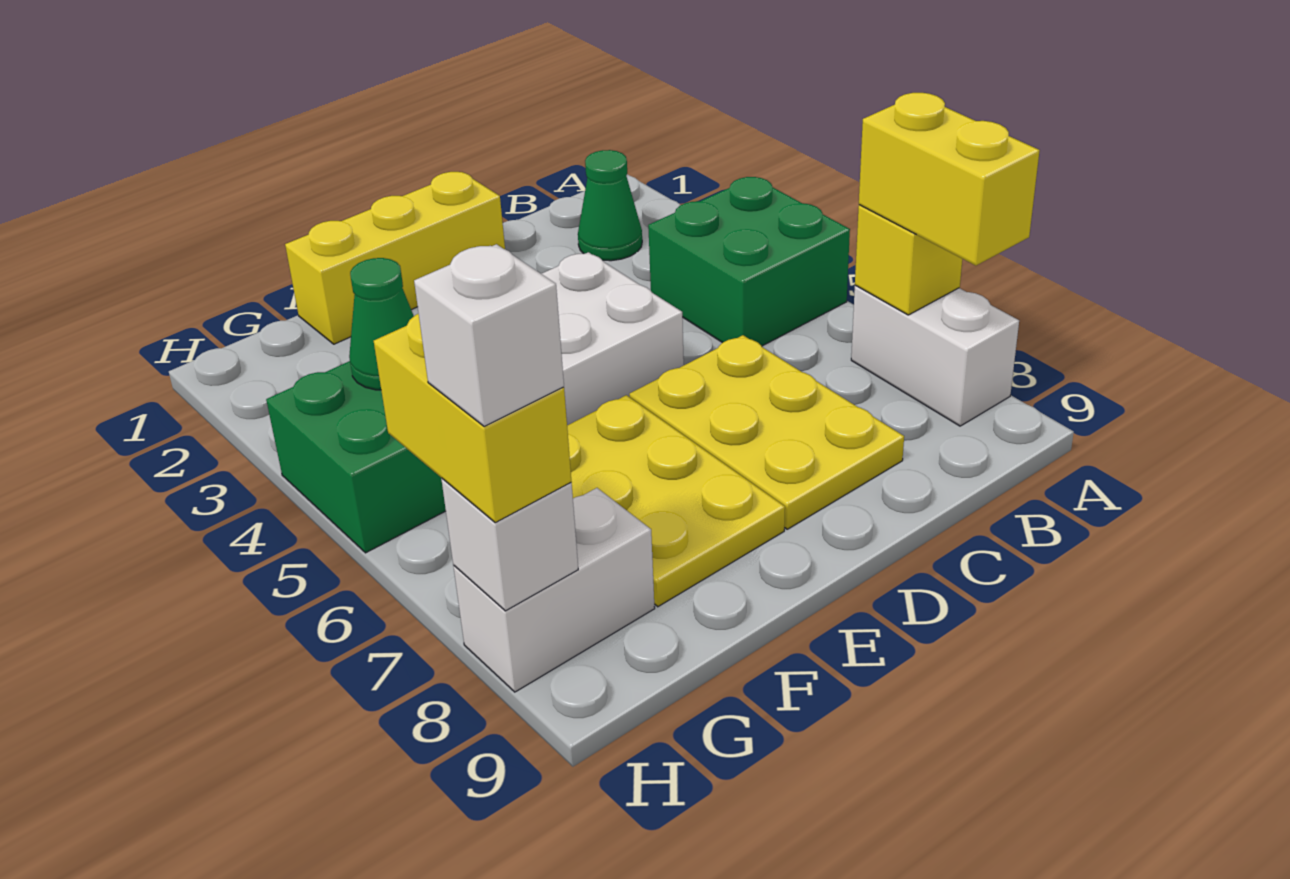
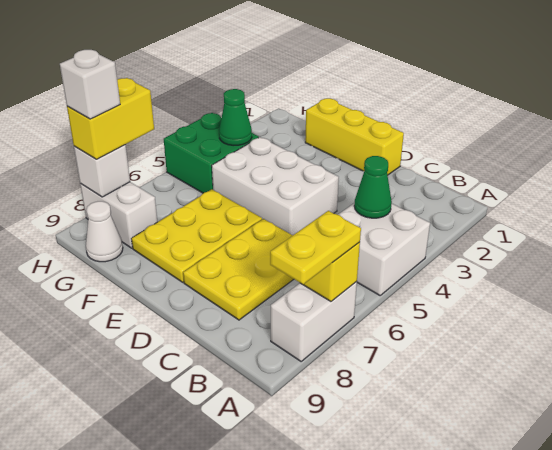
green 2x2 brick [648,177,850,346] -> white 2x2 brick [338,203,430,295]
yellow 1x2 brick [859,93,1040,266] -> yellow 1x2 plate [270,211,361,284]
green 1x1 cone [578,150,642,261] -> green 1x1 cone moved to [354,156,392,218]
none -> white 1x1 cone [86,201,123,262]

